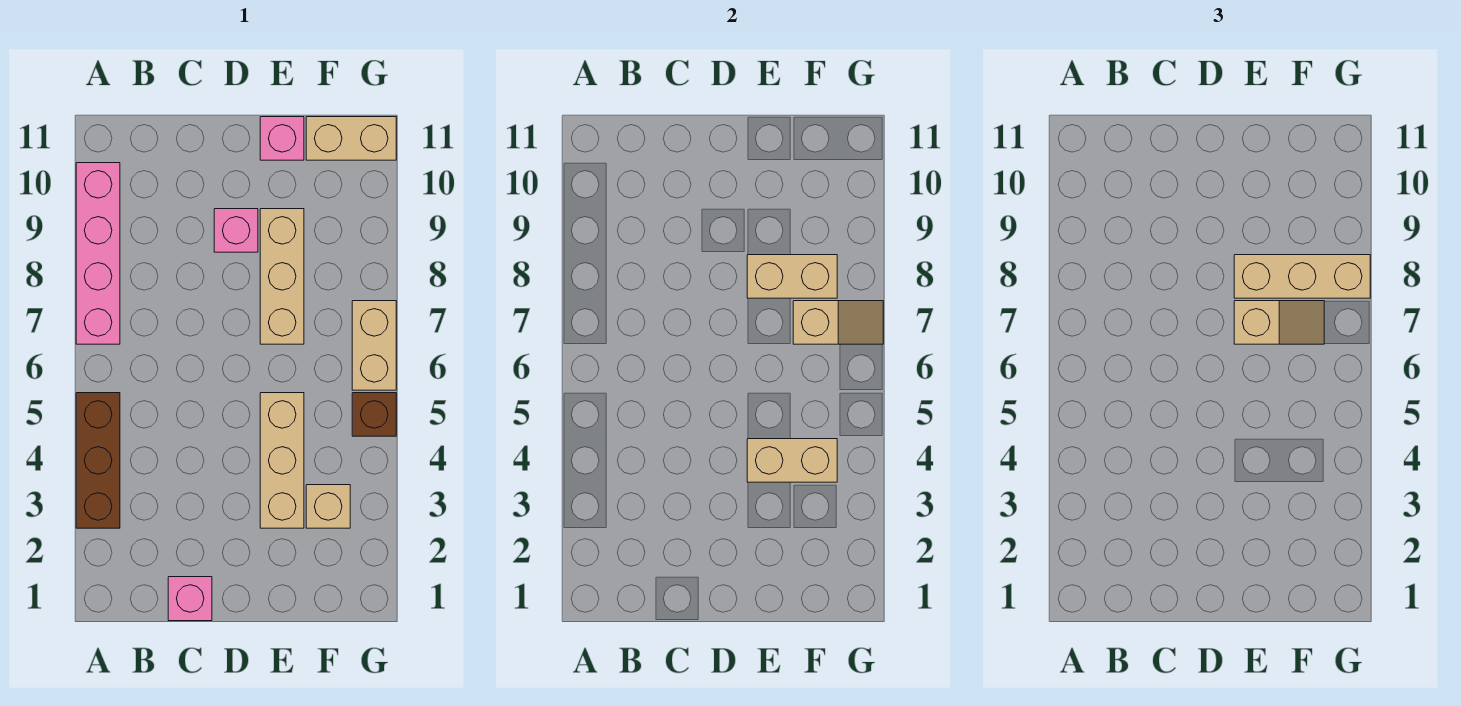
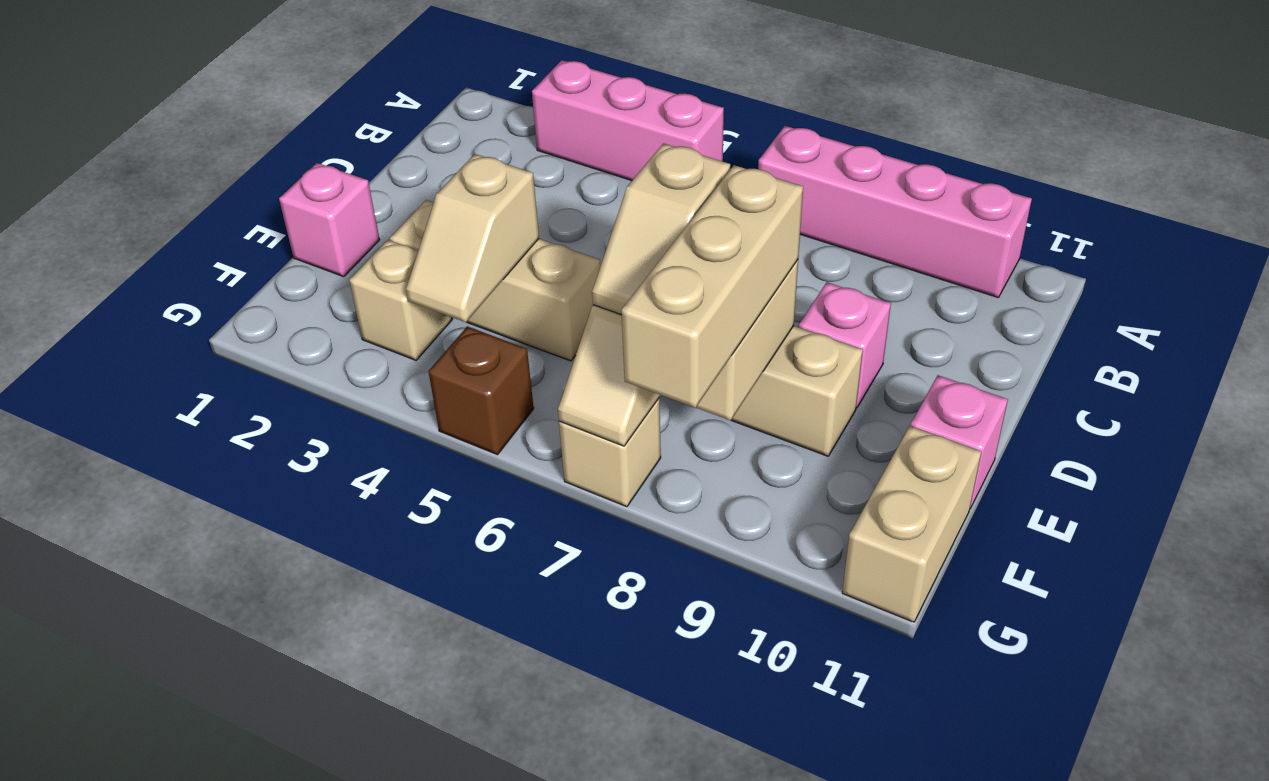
brown 1x3 brick [76,393,120,528] -> pink 1x3 brick [532,60,724,181]
pink 1x1 brick [168,577,212,621] -> pink 1x1 brick moved to [279,163,380,277]
tan 1x2 brick [747,439,837,482] -> tan 1x2 slope [406,154,539,322]
tan 1x2 brick [352,301,396,390] -> tan 1x1 brick [559,398,661,507]

